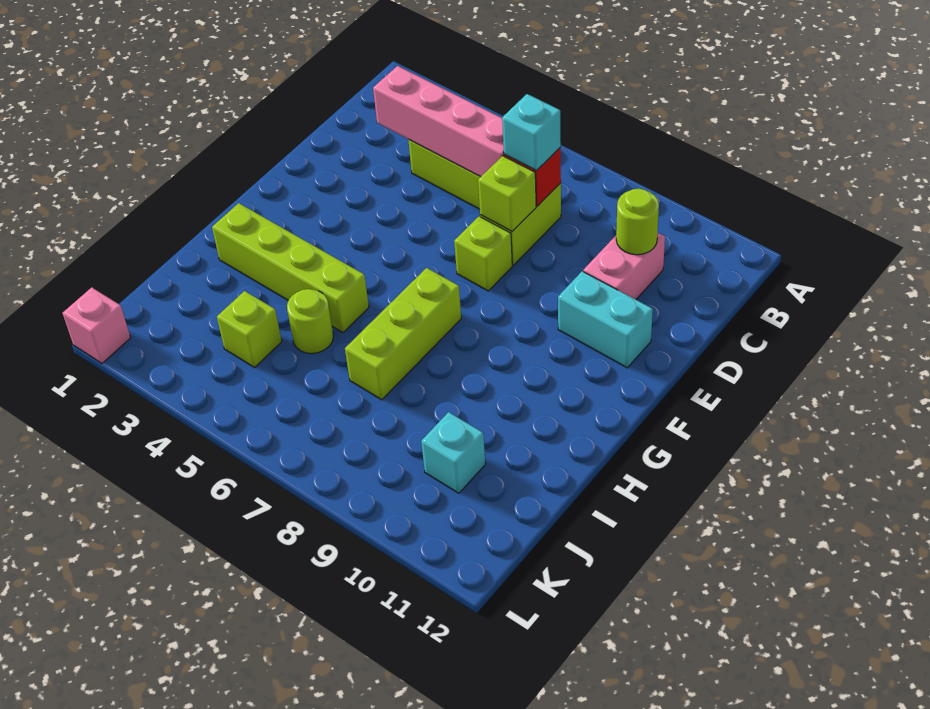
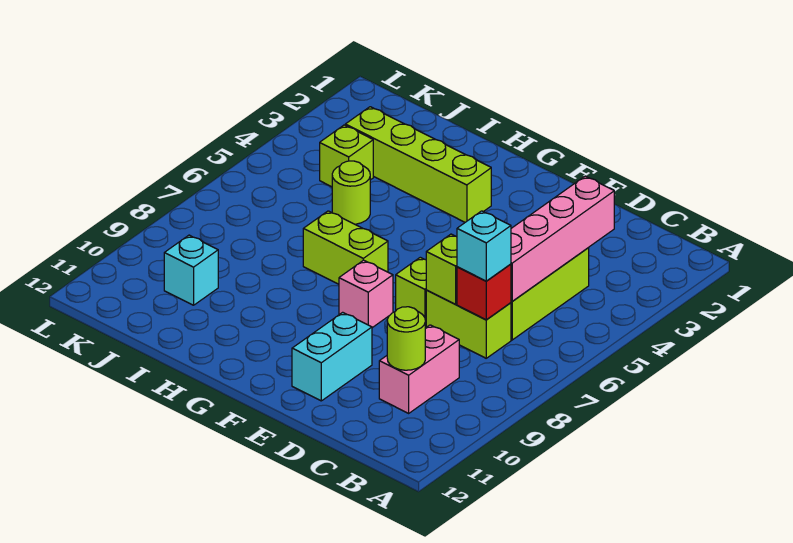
pink 1x2 brick [583,233,665,299] -> pink 1x2 brick turned to [379,325,459,413]
lime 1x3 brick [345,268,461,400] -> lime 1x2 brick [303,211,388,284]
lime 1x4 brick [212,203,369,332] -> lime 1x4 brick turned to [345,107,491,222]
pink 1x1 brick [63,287,130,363] -> pink 1x1 brick moved to [339,260,393,328]

